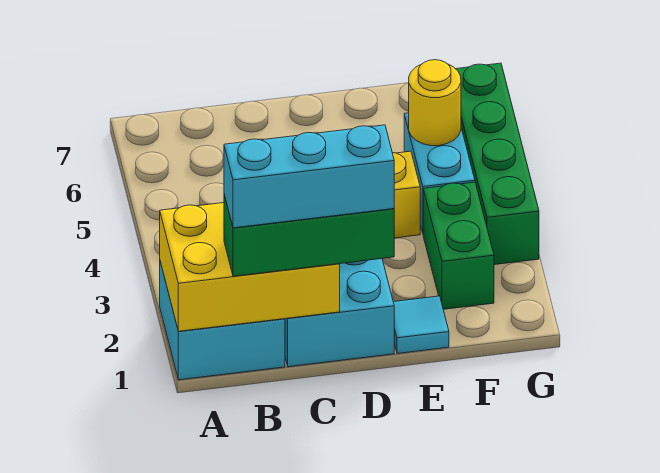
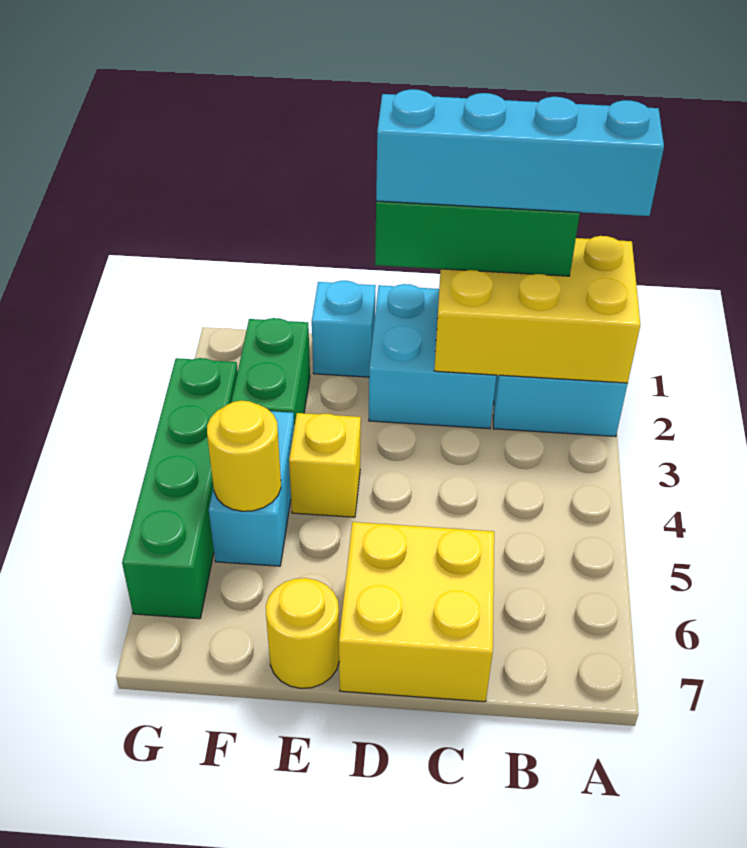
cyan 1x3 brick [224,125,394,228] -> cyan 1x4 brick [376,89,664,216]
none -> yellow 2x2 brick [339,522,494,702]
cyan 1x1 tile [393,296,449,354] -> cyan 1x1 brick [312,281,376,377]
none -> yellow 1x1 round brick [266,578,339,688]

